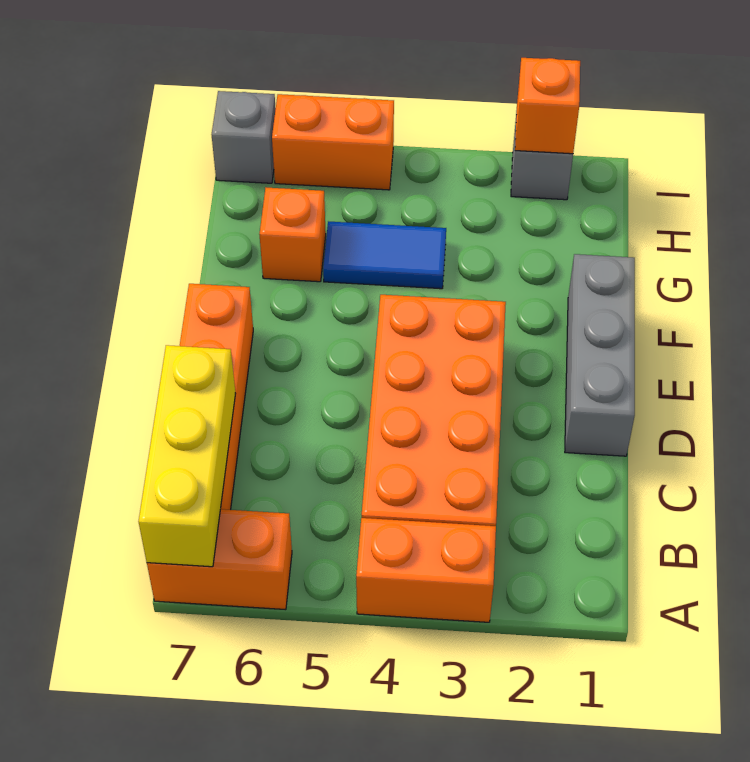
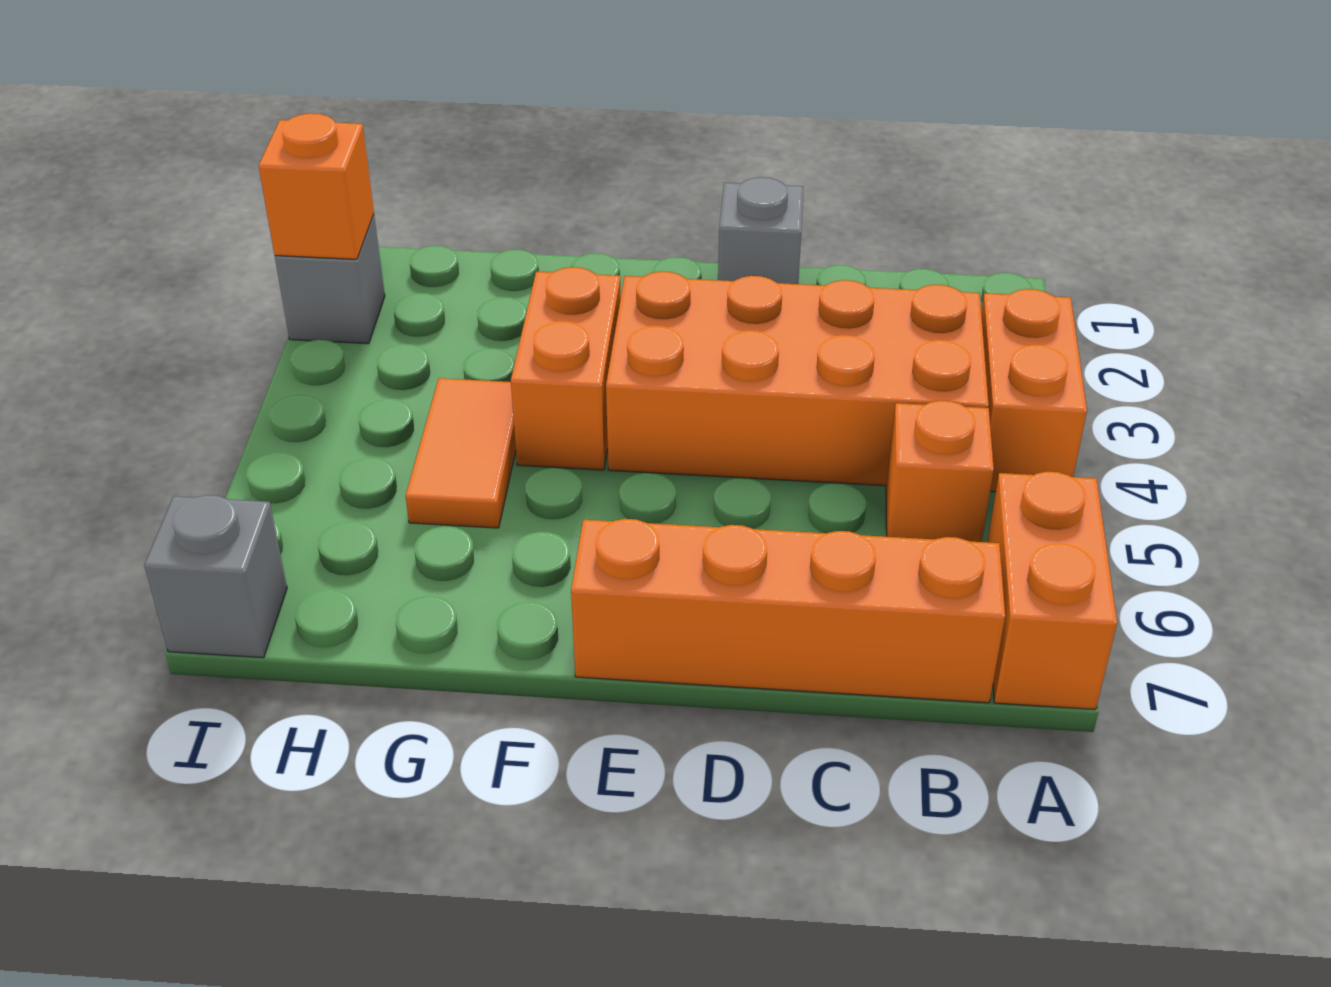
yellow 1x3 brick [138,345,236,567] -> none
grey 1x3 brick [565,254,635,456] -> grey 1x1 brick [718,177,803,284]
blue 1x2 tile [323,221,446,289] -> orange 1x2 tile [406,378,516,528]
orange 1x1 brick [259,188,326,282] -> orange 1x1 brick moved to [886,401,994,542]
orange 1x2 brick [272,94,394,190] -> orange 1x2 brick moved to [511,267,621,470]

